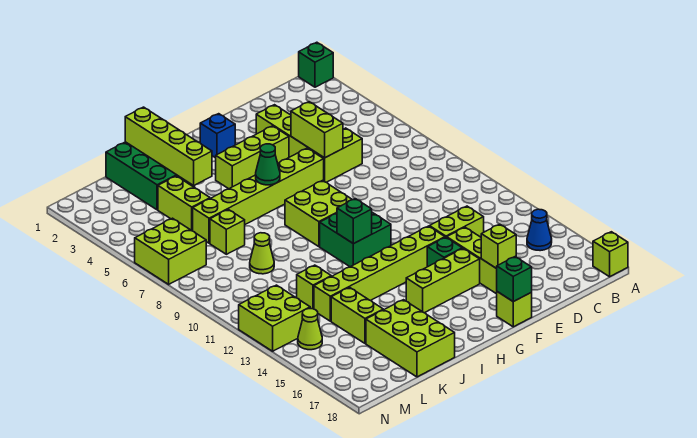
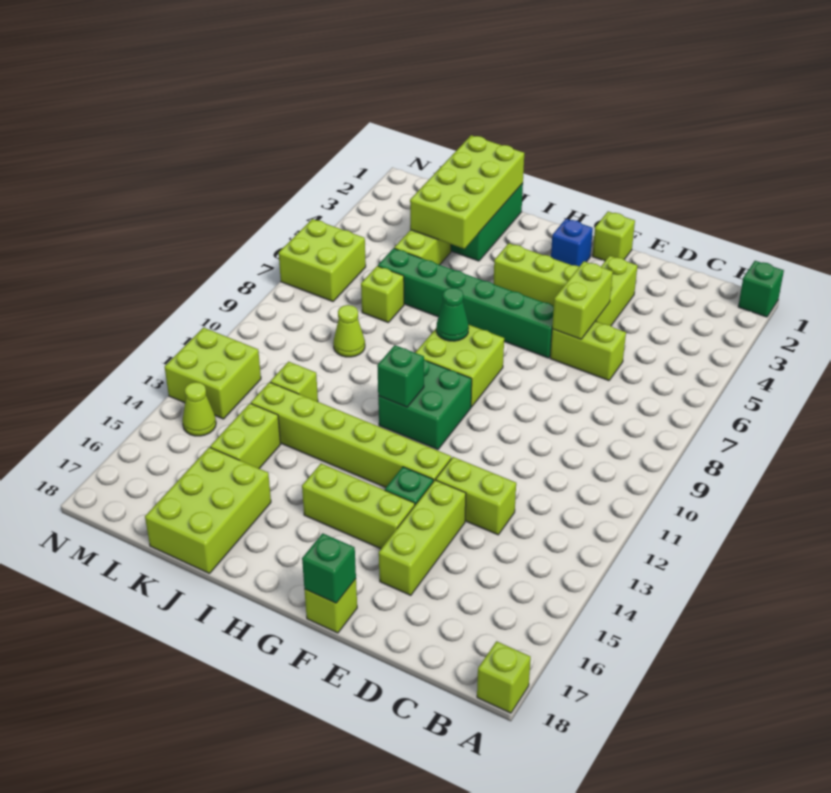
blue 1x1 cone [527,209,552,251] -> none
lime 1x1 brick [481,224,516,268] -> lime 1x1 brick moved to [592,212,635,261]
lime 1x6 brick [193,148,324,243] -> green 1x6 brick [378,248,554,358]
green 1x1 cone [256,144,280,185] -> green 1x1 cone moved to [436,288,469,341]
lime 1x4 brick [125,107,212,186] -> lime 2x4 brick [410,135,524,249]

